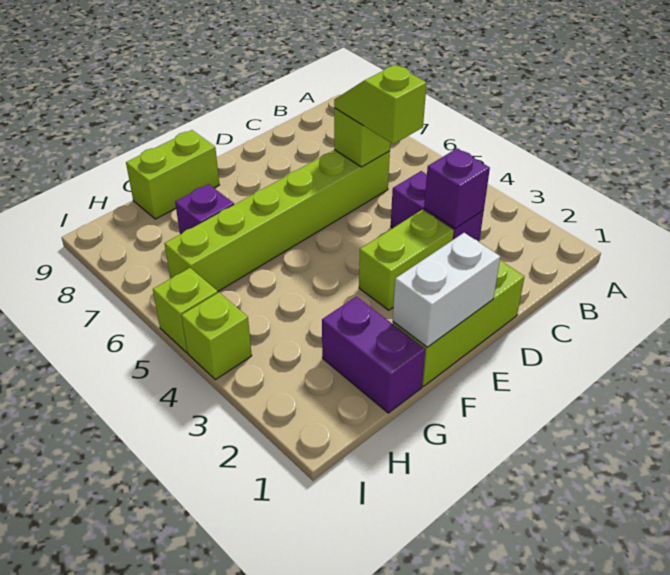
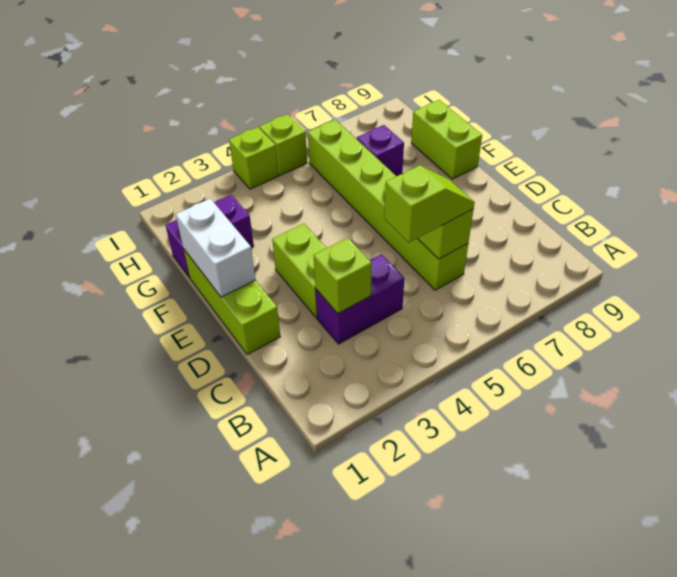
purple 1x1 brick [424,148,490,228] -> lime 1x1 brick [314,238,372,314]

